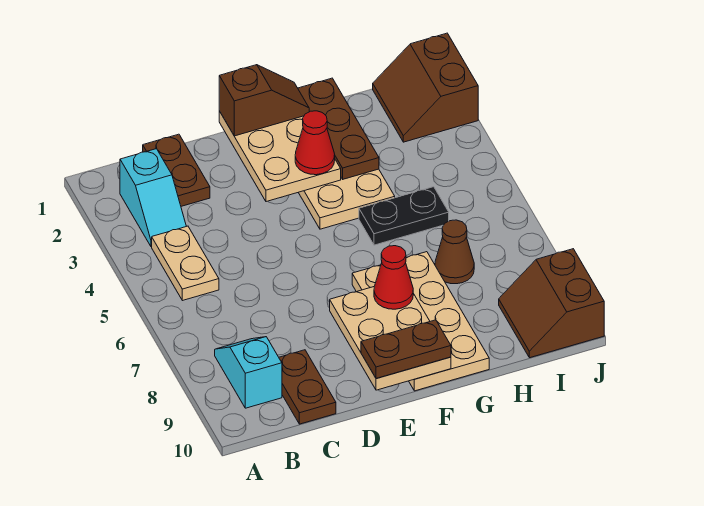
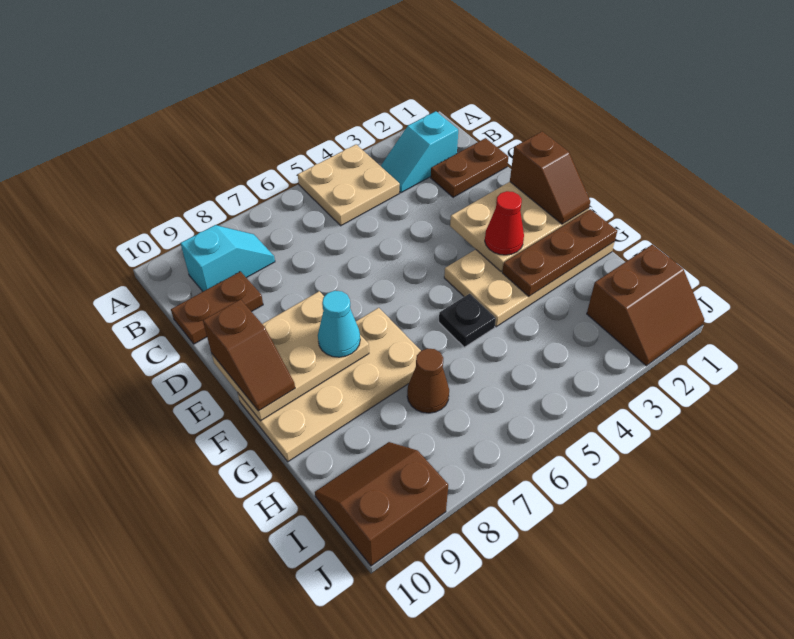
tan 1x2 plate [152,226,219,301] -> tan 2x2 plate [298,145,400,226]
brown 1x2 plate [361,320,451,379] -> brown 1x2 slope [203,299,295,411]
red 1x1 cone [374,246,413,309] -> cyan 1x1 cone [318,291,360,357]
black 1x2 plate [359,187,449,245] -> black 1x1 plate [439,294,496,347]
brown 2x2 slope [373,33,478,142] -> brown 2x2 slope turned to [587,244,704,366]

